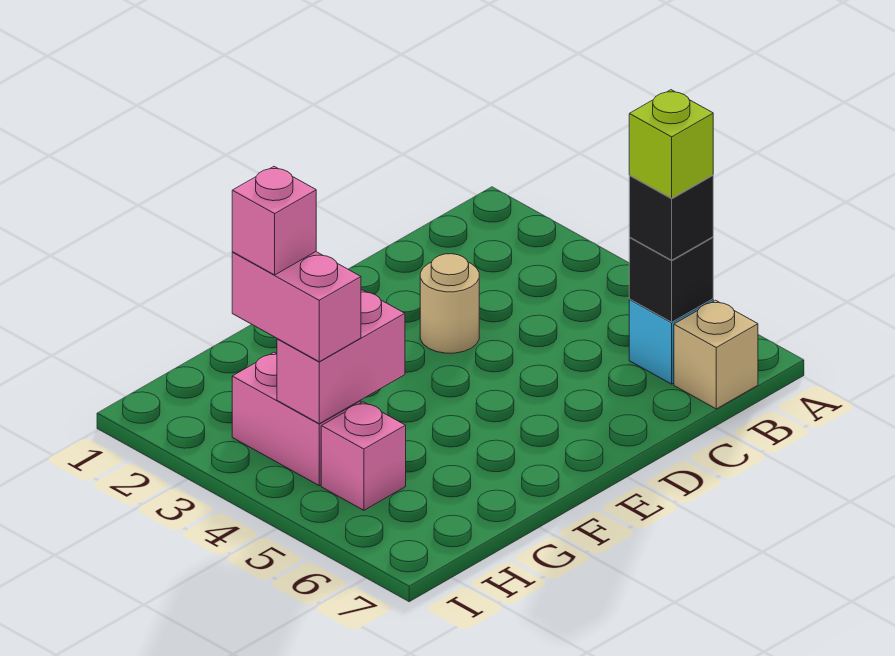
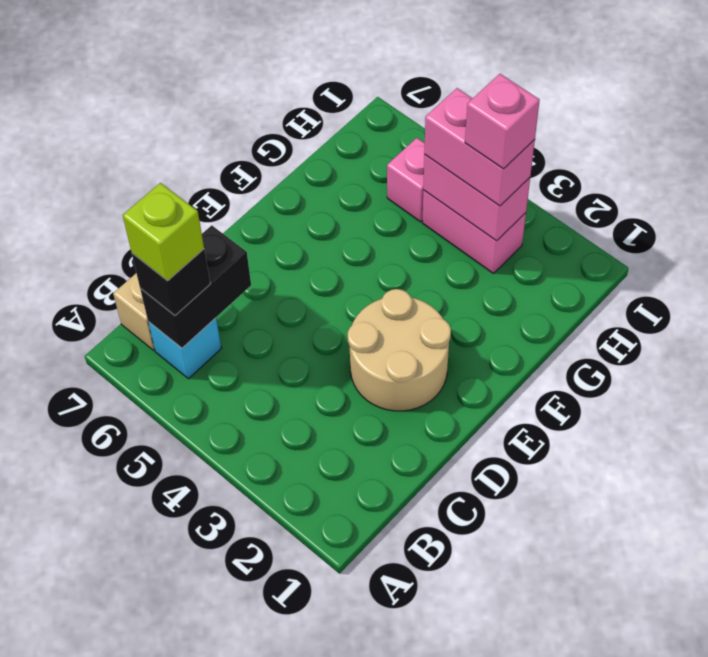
black 1x1 brick [629,237,713,322] -> black 1x2 brick [140,225,251,348]
tan 1x1 round brick [420,254,479,353] -> tan 2x2 round brick [348,289,451,411]
pink 1x2 brick [277,290,405,424] -> pink 1x2 brick turned to [423,155,530,241]

